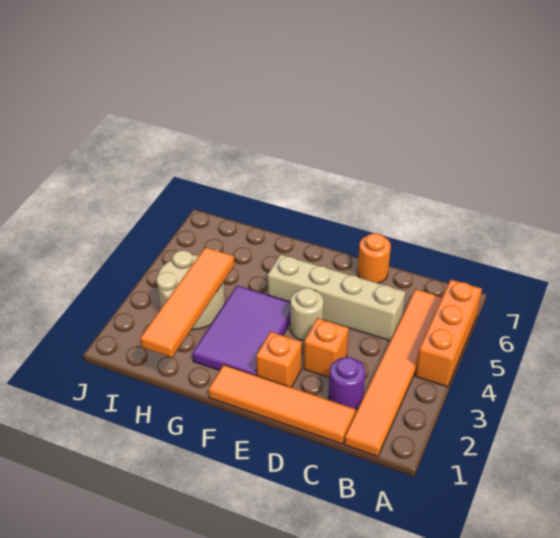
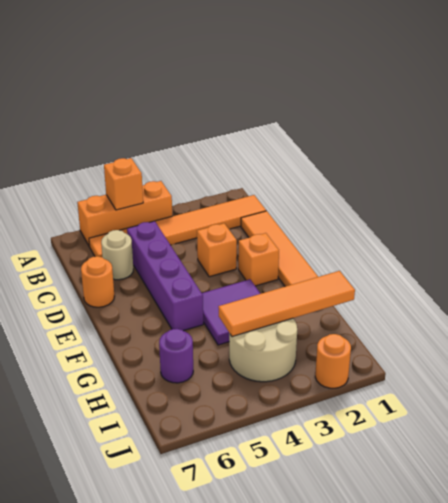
none -> orange 1x1 brick [104,158,143,210]
purple 1x1 round brick [328,357,365,410] -> purple 1x1 round brick moved to [159,329,193,383]
tan 1x4 brick [267,254,405,341] -> purple 1x4 brick [127,221,203,331]
tan 1x1 round brick [290,288,324,340] -> tan 1x1 round brick moved to [101,230,133,280]
purple 2x3 tile [192,285,290,376] -> purple 2x2 tile [202,279,260,345]
none -> orange 1x1 round brick [315,334,351,388]

